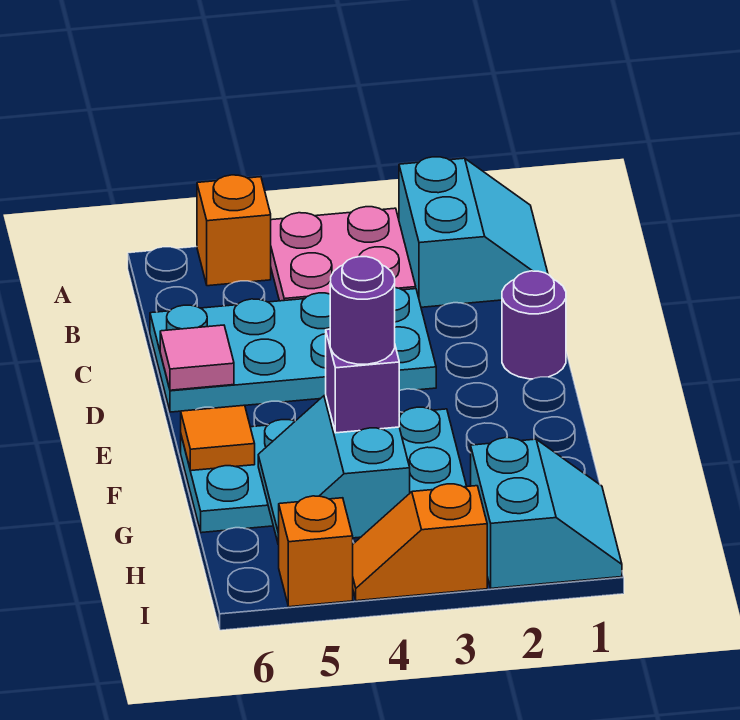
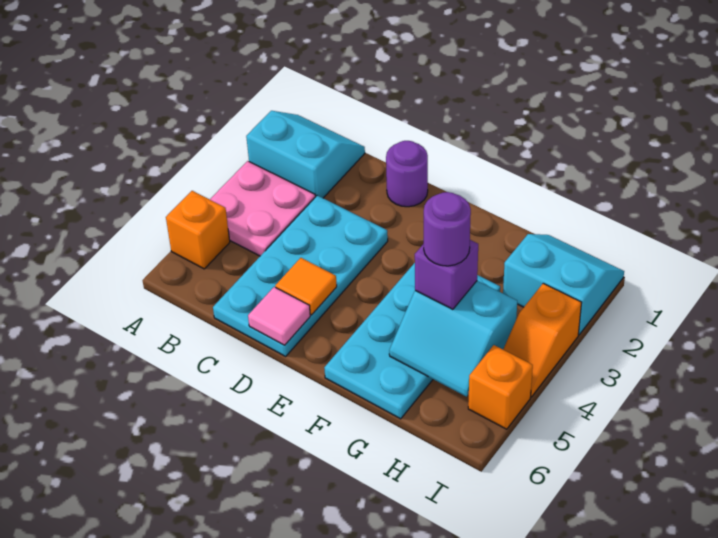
orange 1x1 tile [181,405,255,471] -> orange 1x1 tile moved to [275,258,337,315]

